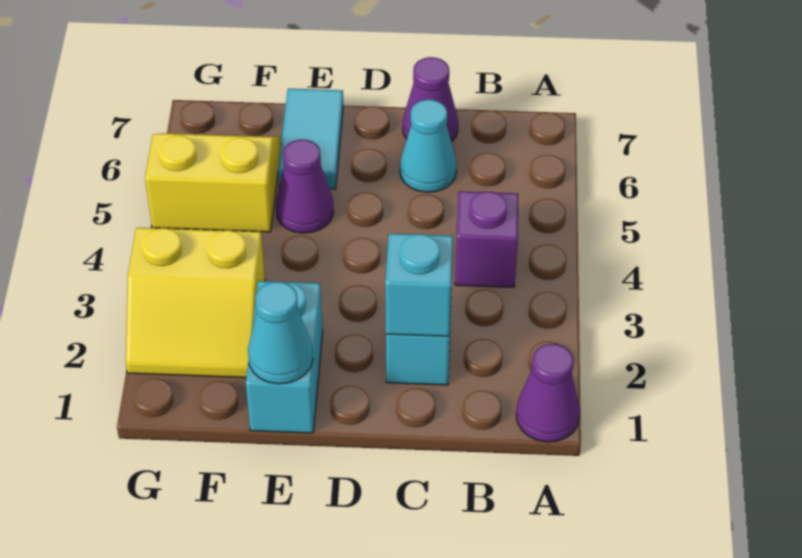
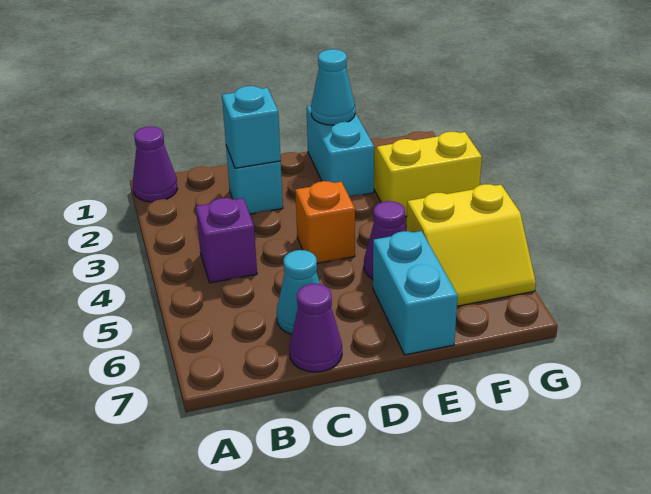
none -> orange 1x1 brick [295,181,355,263]
cyan 1x2 tile [278,89,343,189] -> cyan 1x2 brick [373,231,458,355]

